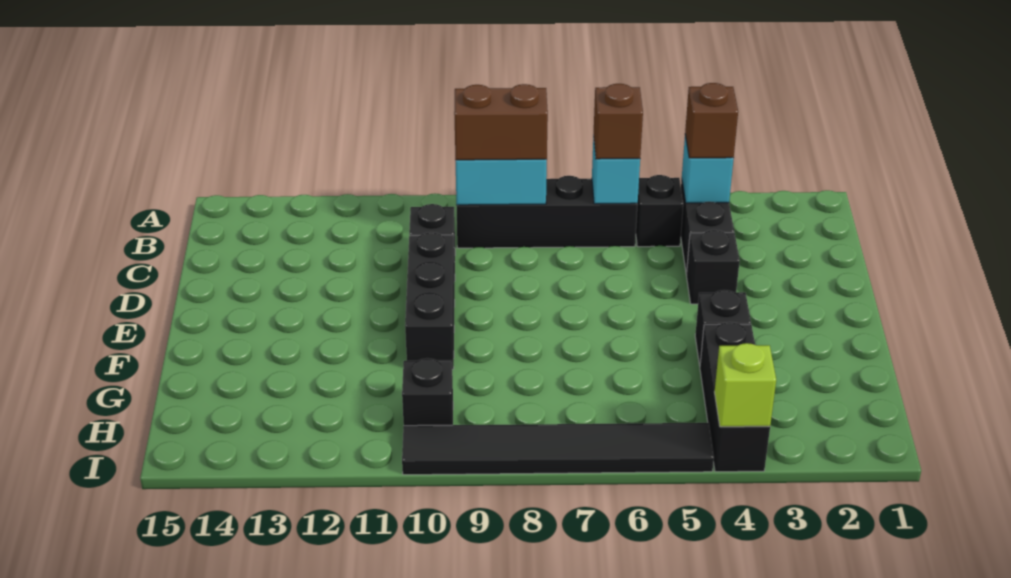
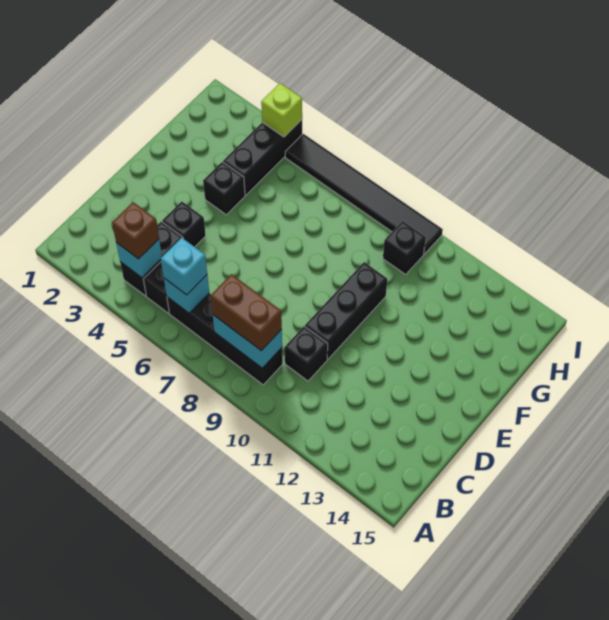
brown 1x1 brick [594,84,643,159] -> cyan 1x1 brick [161,238,207,295]

